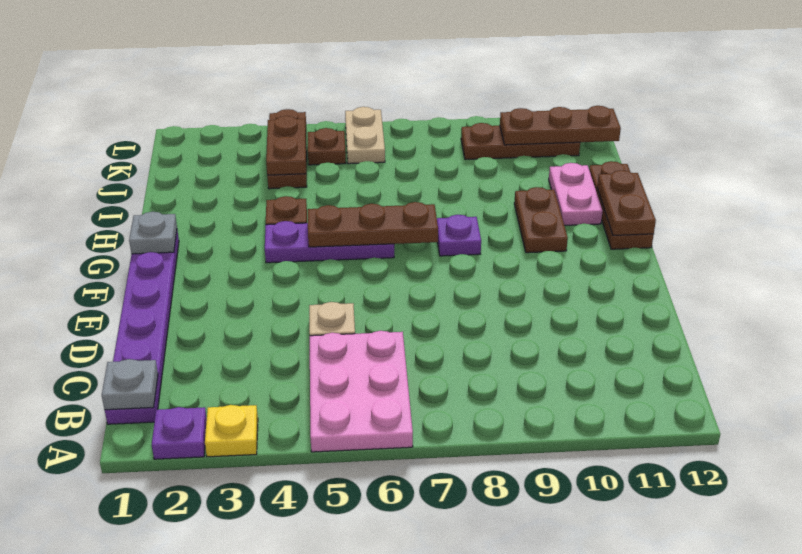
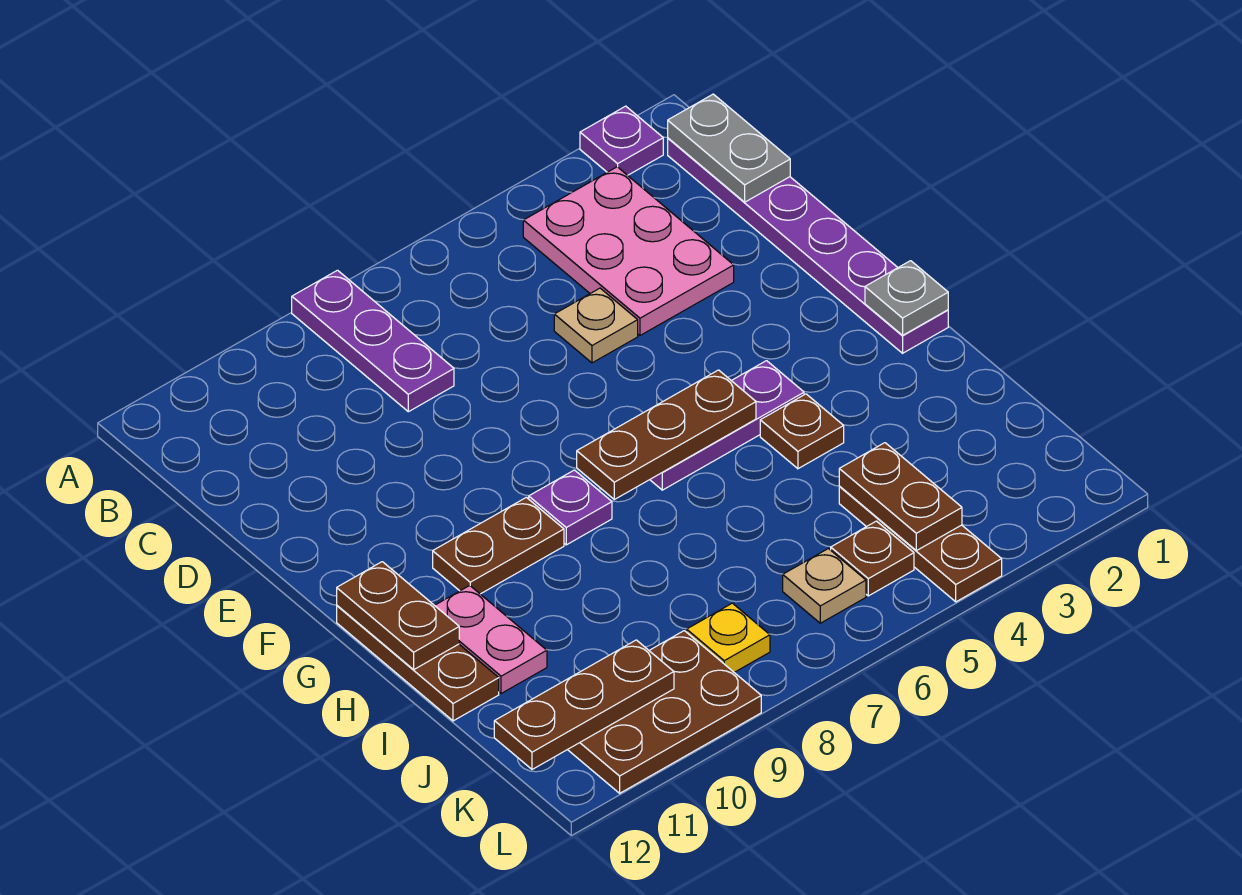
yellow 1x1 plate [205,405,258,457] -> yellow 1x1 plate moved to [687,603,770,672]
pink 2x3 plate [310,331,413,452] -> pink 2x3 plate moved to [523,167,734,335]
none -> purple 1x3 plate [292,270,454,412]
grey 1x1 plate [102,359,158,410] -> grey 1x2 plate [668,94,790,202]
brown 1x2 plate [514,187,568,253] -> brown 1x2 plate turned to [433,497,564,594]
tan 1x2 plate [345,107,385,164] -> tan 1x1 plate [783,549,866,623]
brown 1x3 plate [461,123,580,159] -> brown 2x3 plate [568,631,761,793]

